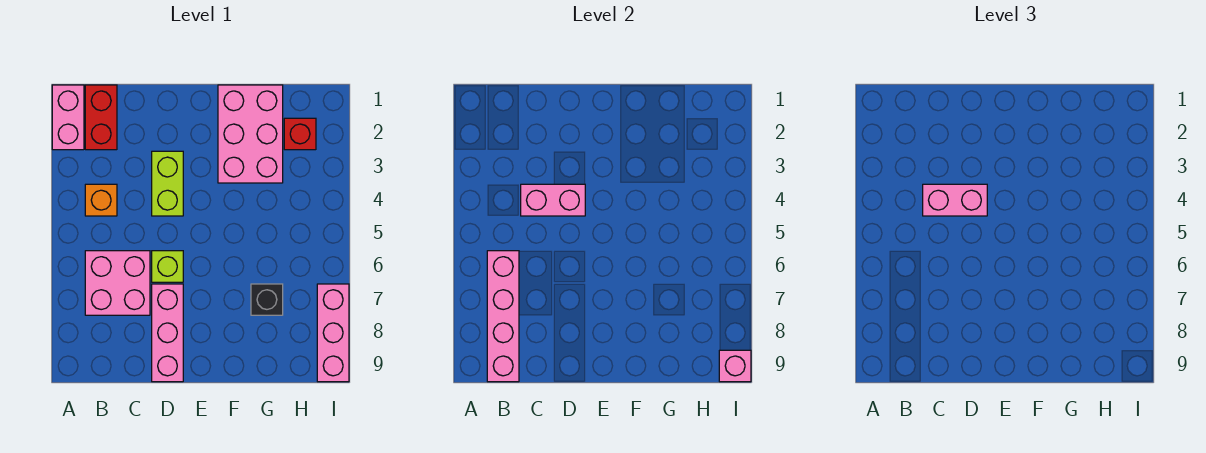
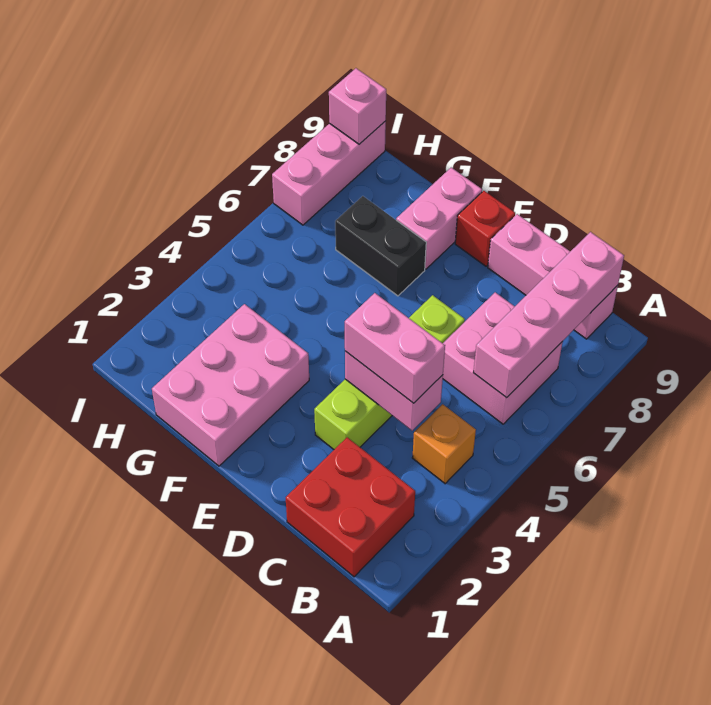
pink 1x2 brick [52,85,84,150] -> pink 1x2 brick moved to [396,168,482,269]
red 1x2 brick [85,85,117,150] -> red 2x2 brick [286,437,415,577]
pink 1x3 brick [152,284,183,382] -> pink 1x3 brick turned to [488,214,618,339]
black 1x1 brick [251,284,283,315] -> black 1x2 brick [335,196,426,296]
red 1x1 brick [284,118,316,150] -> red 1x1 brick moved to [455,191,515,266]

